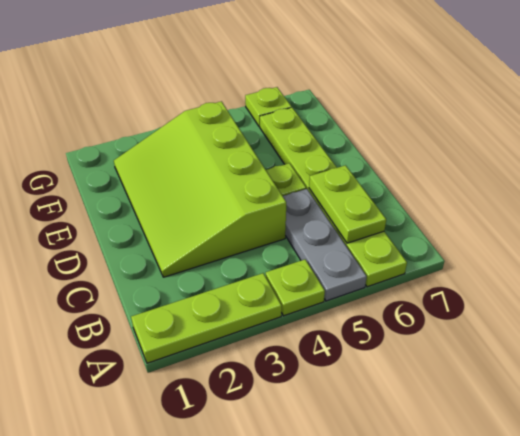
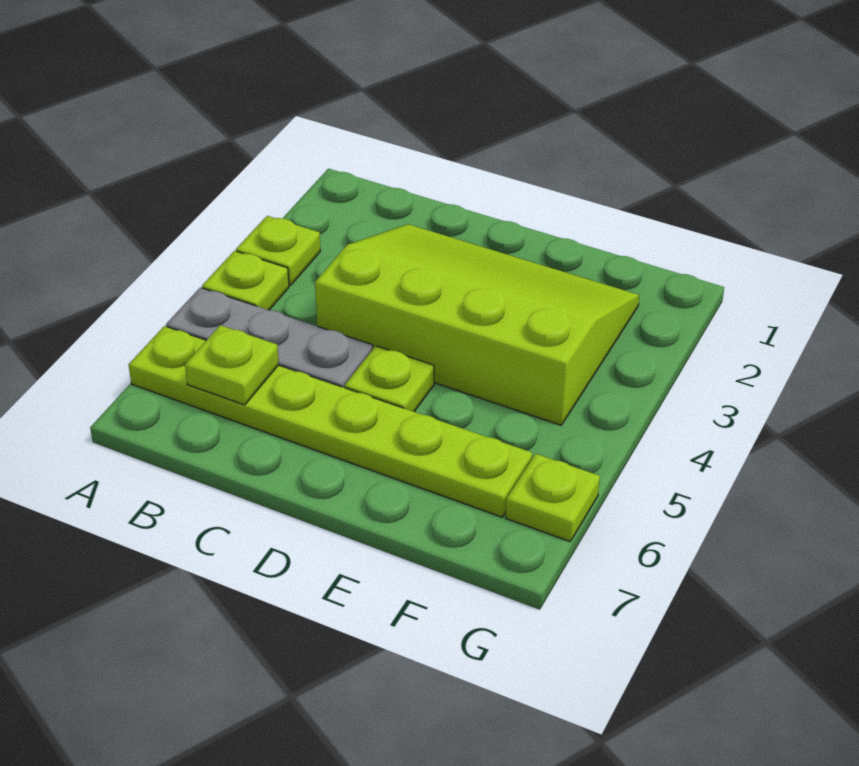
lime 1x3 plate [131,273,282,363] -> lime 1x1 plate [236,216,320,286]
lime 1x2 plate [309,165,386,243] -> lime 1x1 plate [185,325,279,405]

